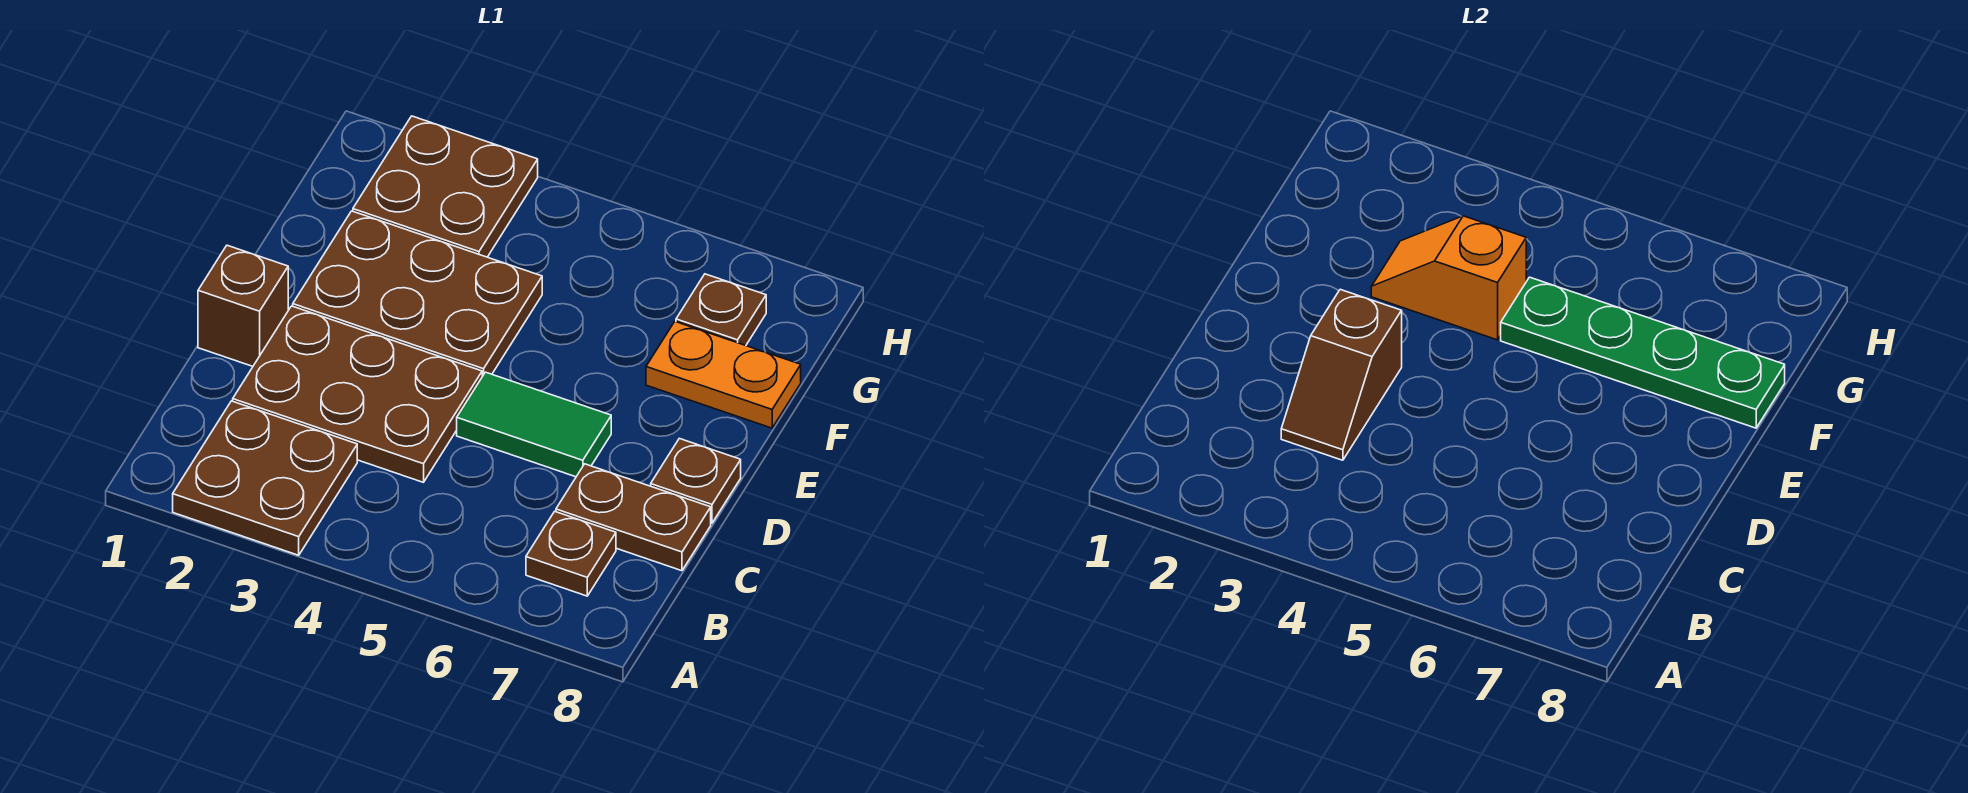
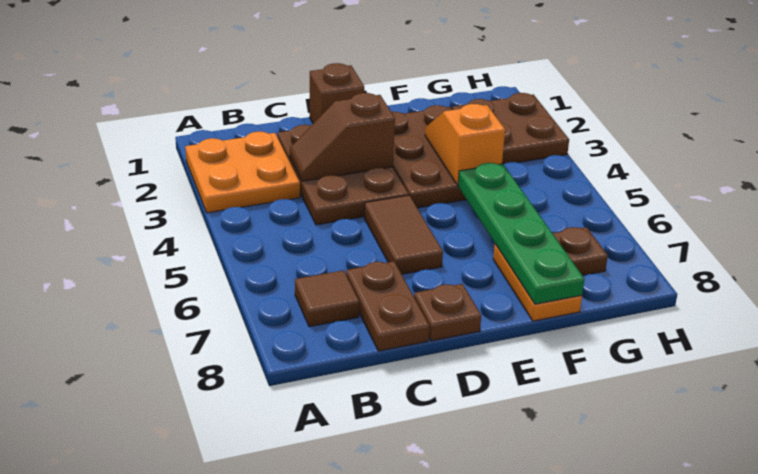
brown 2x2 plate [173,401,357,555] -> orange 2x2 plate [185,132,300,213]
brown 1x1 plate [526,511,616,596] -> brown 1x1 tile [295,270,359,327]
green 1x2 tile [457,372,611,477] -> brown 1x2 tile [364,195,443,274]

